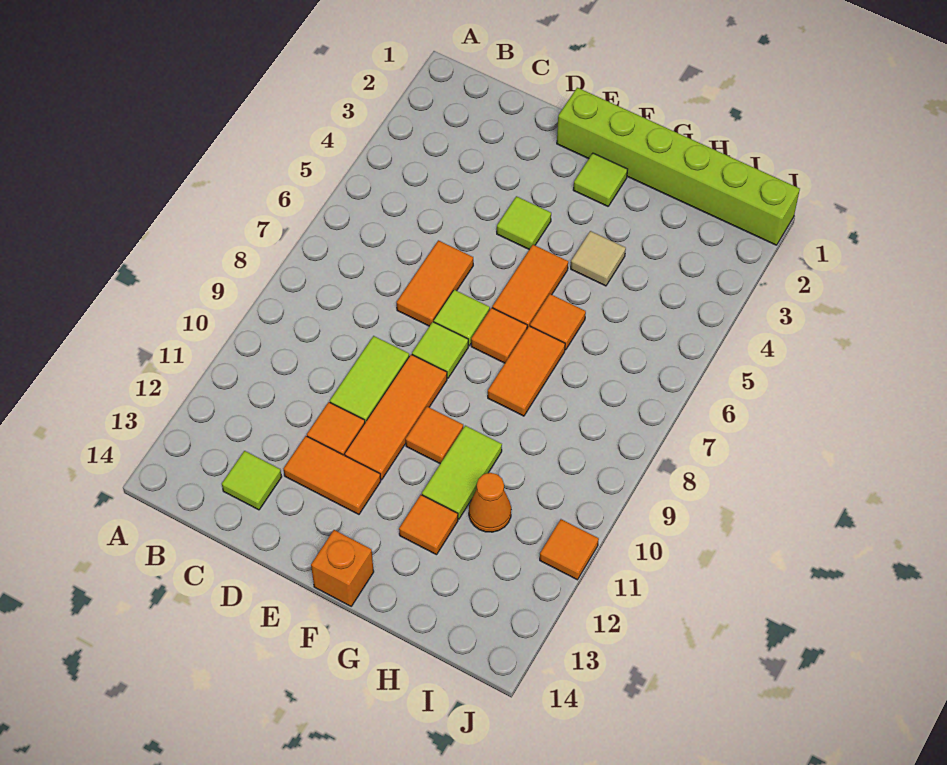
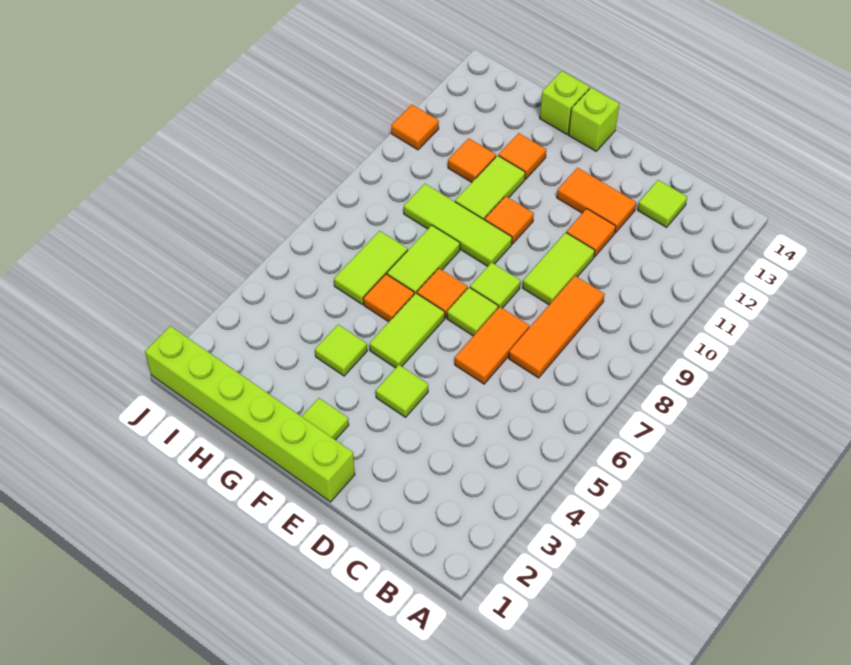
orange 1x3 tile [345,355,447,480] -> orange 1x3 tile moved to [509,276,605,378]
orange 1x2 tile [492,245,568,328] -> lime 1x2 tile [369,293,445,368]
none -> lime 1x3 tile [404,184,512,266]
orange 1x1 brick [311,530,374,606] -> lime 1x1 brick [569,88,619,151]
tan 1x1 tile [571,231,626,286] -> lime 1x1 tile [315,325,367,376]
orange 1x2 tile [488,326,565,416] -> lime 1x2 tile [387,225,460,294]
none -> lime 1x1 brick [540,71,590,134]
none -> lime 1x2 tile [334,231,408,304]
orange 1x1 cone [469,473,511,532] -> orange 1x1 tile [448,138,496,182]

